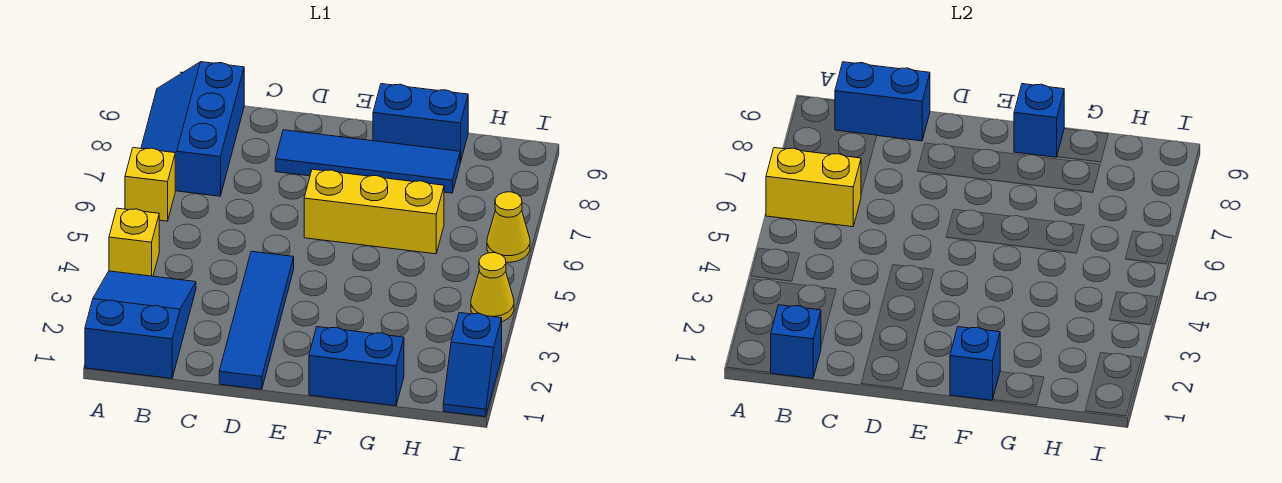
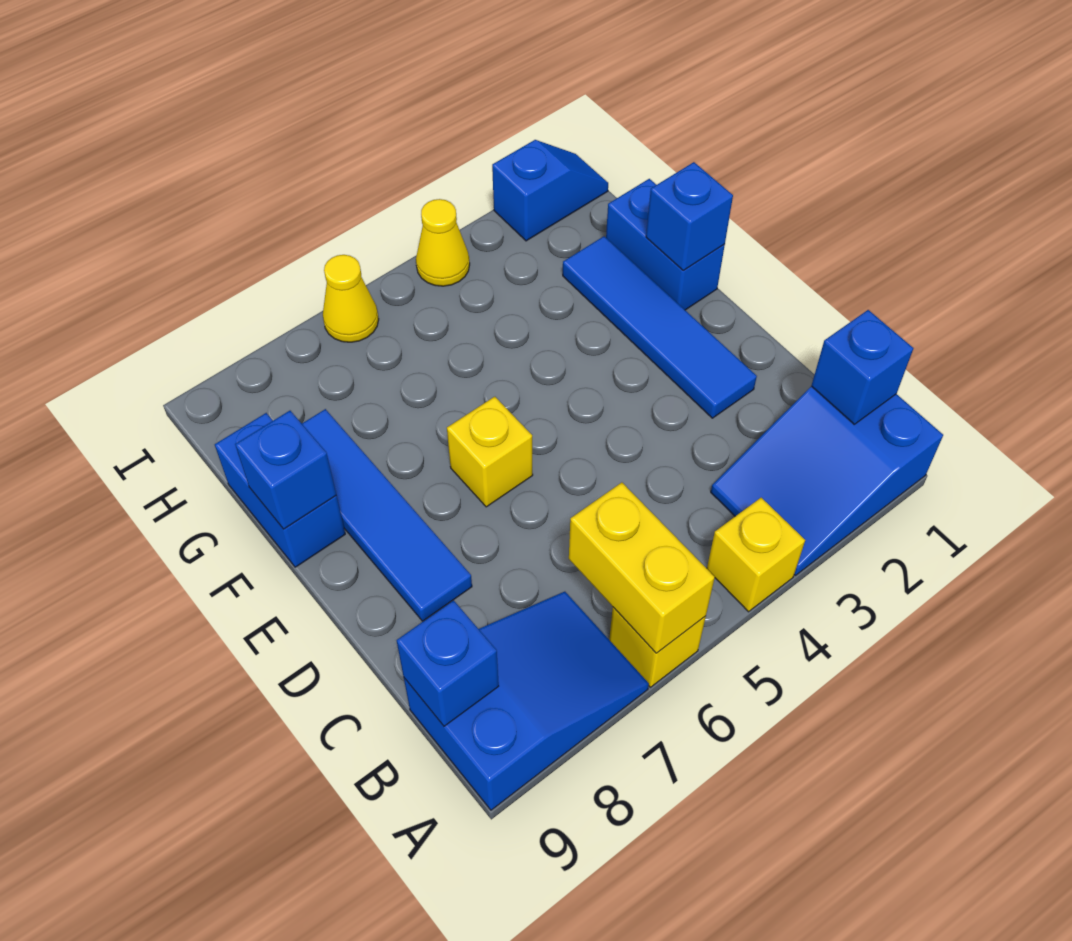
blue 2x3 slope [141,62,244,196] -> blue 2x3 slope turned to [404,592,649,810]
blue 1x2 brick [835,62,930,141] -> blue 1x1 brick [397,600,499,726]
blue 1x4 tile [219,251,294,389] -> blue 1x4 tile turned to [563,236,757,418]
yellow 1x3 brick [304,169,444,254] -> yellow 1x1 brick [447,397,533,507]

